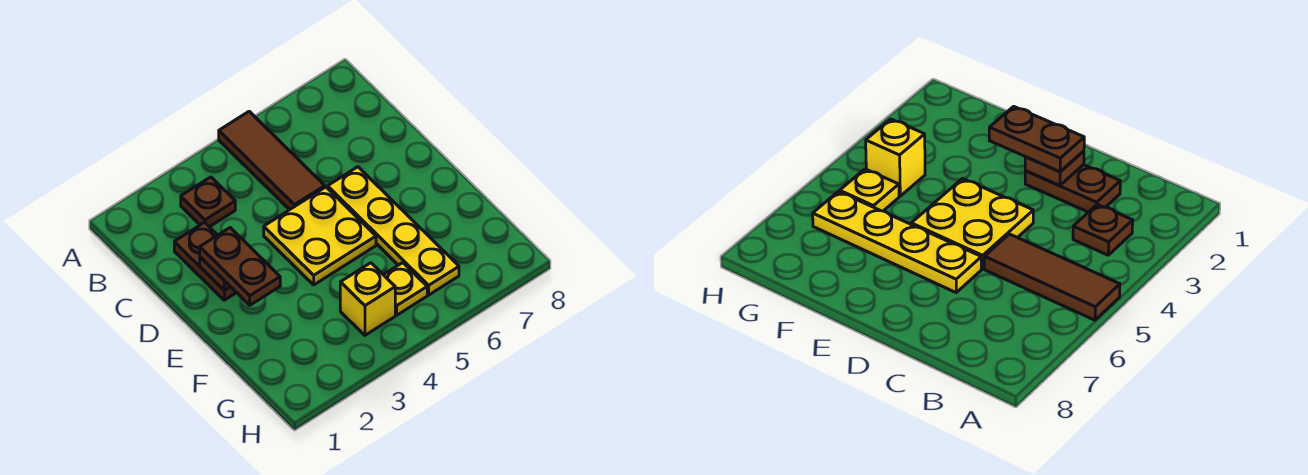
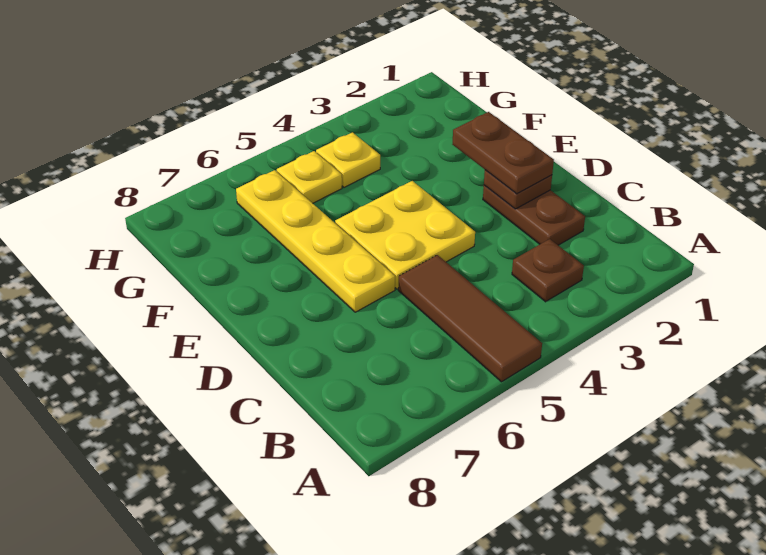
yellow 1x1 brick [340,263,395,335] -> yellow 1x1 plate [316,132,380,187]

